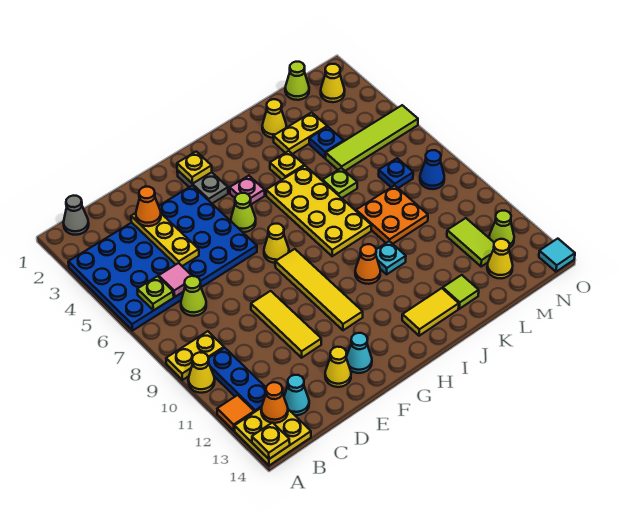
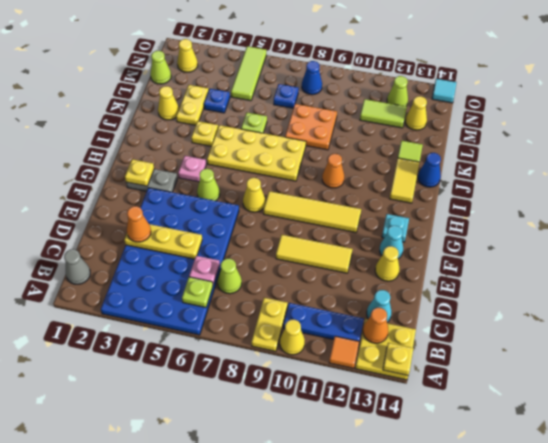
pink 1x1 tile [159,263,192,297] -> pink 1x1 plate [189,256,220,285]
cyan 1x1 plate [376,241,406,274] -> cyan 1x1 plate moved to [382,214,409,242]
none -> blue 1x1 cone [418,153,441,187]
lime 1x4 tile [326,105,418,171] -> lime 1x3 tile [231,46,266,101]

